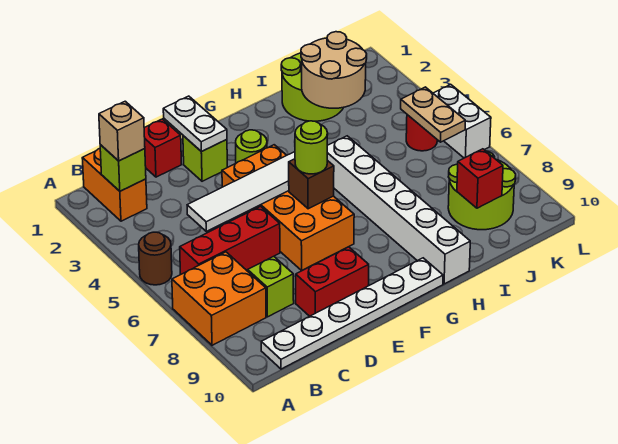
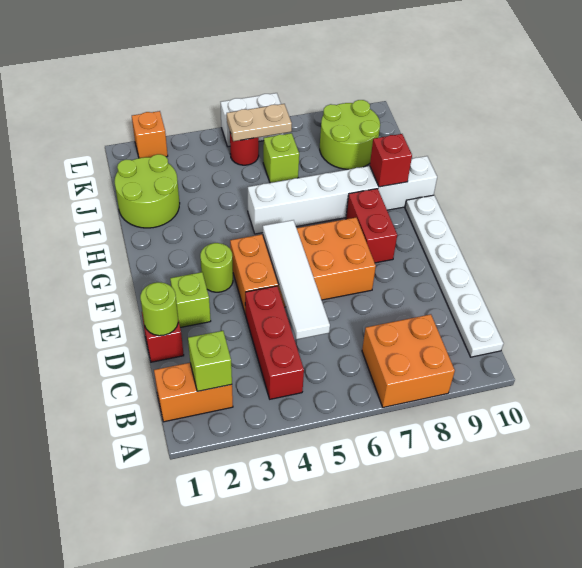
brown 1x1 round brick [139,232,172,285] -> none
tan 1x1 brick [99,101,145,161] -> none
red 1x3 brick [180,207,280,274] -> red 1x3 brick moved to [245,286,304,399]
lime 1x1 brick [248,256,294,317] -> lime 1x1 brick moved to [263,133,299,183]
red 1x2 brick [296,247,369,316] -> red 1x2 brick moved to [346,189,397,263]
white 1x2 plate [163,96,227,152] -> none
brown 1x1 brick [289,159,334,209] -> none
lime 1x1 round brick [295,121,328,174] -> lime 1x1 round brick moved to [140,282,178,336]
tan 2x2 round brick [301,32,367,108] -> none
red 1x1 brick [457,149,503,208] -> red 1x1 brick moved to [370,134,412,187]
none -> orange 1x1 brick [132,111,168,158]

